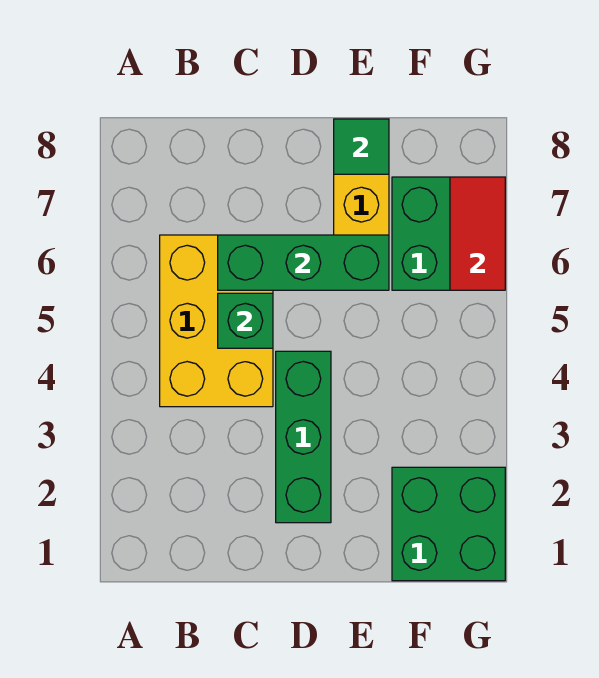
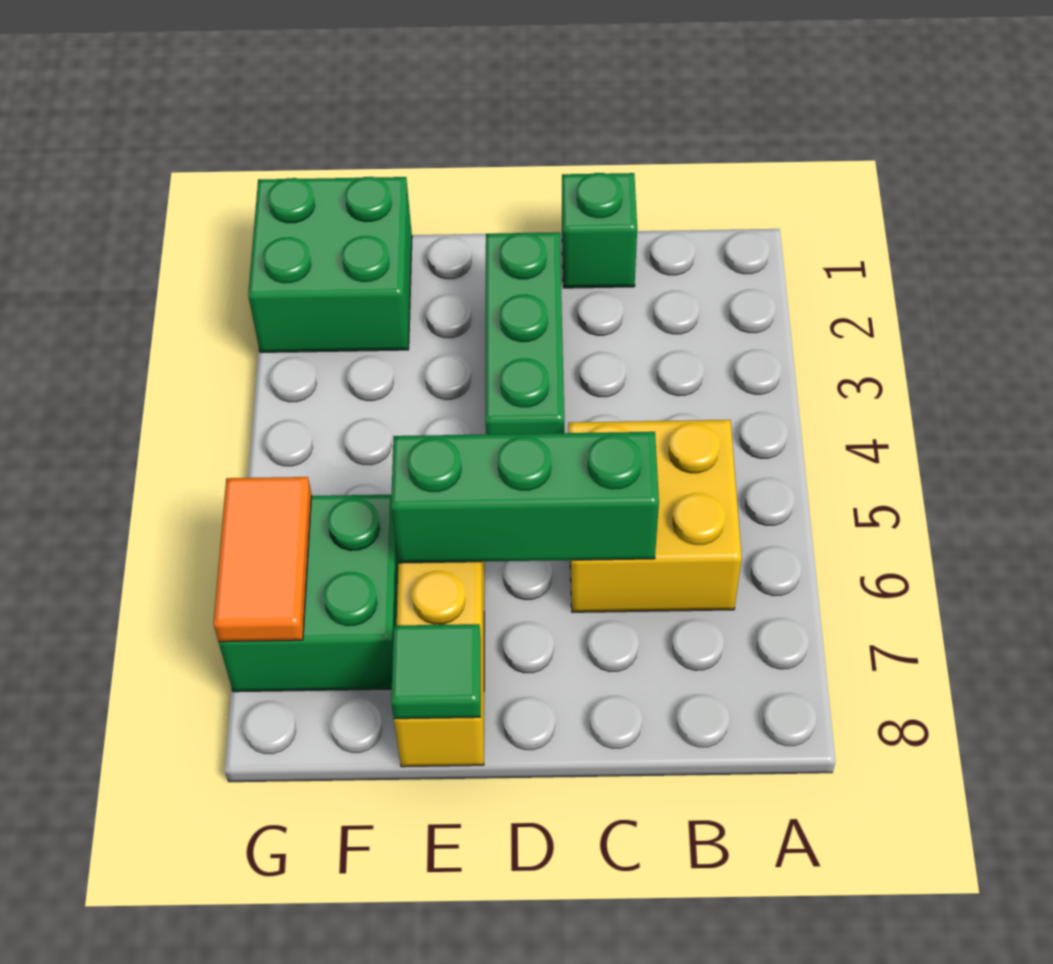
yellow 2x3 brick [160,235,273,407] -> yellow 2x2 brick [568,420,742,612]
green 1x1 brick [218,293,273,348] -> green 1x1 brick moved to [562,173,637,288]
red 1x2 tile [450,177,505,290] -> orange 1x2 tile [213,477,312,642]

